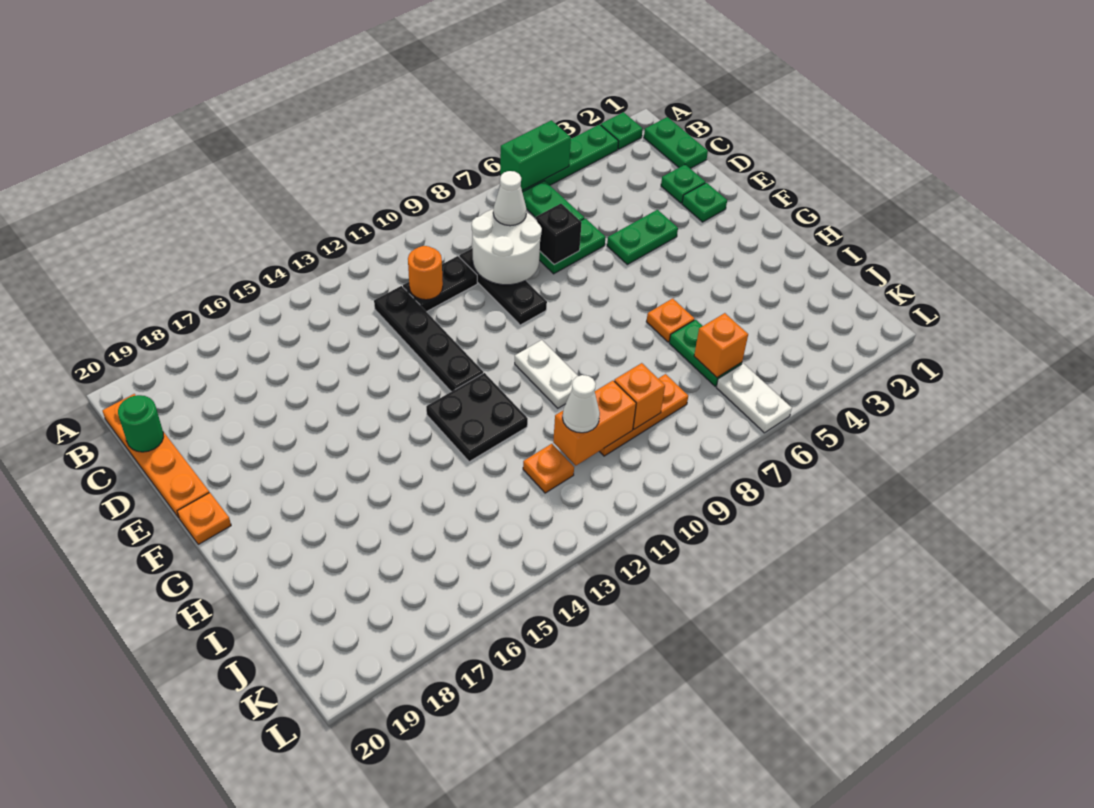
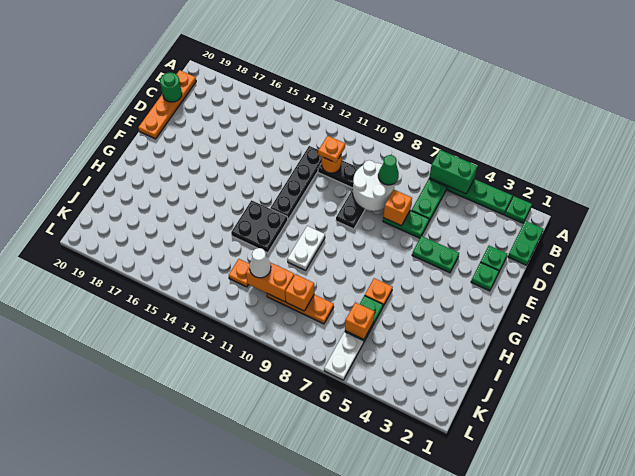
white 1x1 cone [493,171,527,226] -> green 1x1 cone [378,155,399,185]
black 1x1 brick [535,204,582,265] -> orange 1x1 brick [383,190,412,226]
orange 1x1 plate [177,493,231,544] -> orange 1x1 plate moved to [318,136,345,163]

